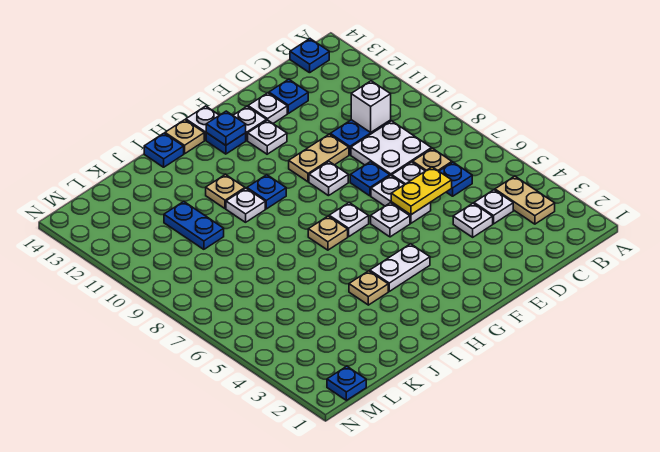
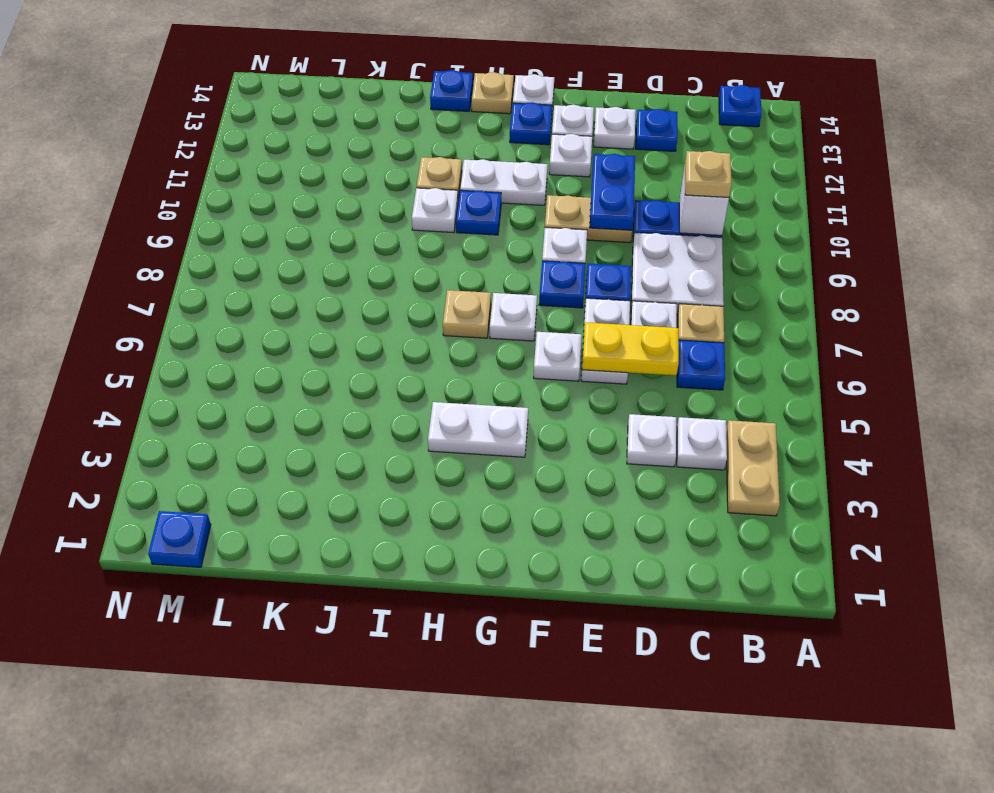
none -> white 1x2 plate [460,159,548,205]
blue 1x1 plate [206,111,246,145] -> blue 1x1 plate moved to [539,261,585,308]
tan 1x1 plate [349,271,388,305] -> tan 1x1 plate moved to [685,151,732,197]
blue 1x2 plate [164,201,224,249] -> blue 1x2 plate moved to [590,154,635,230]

